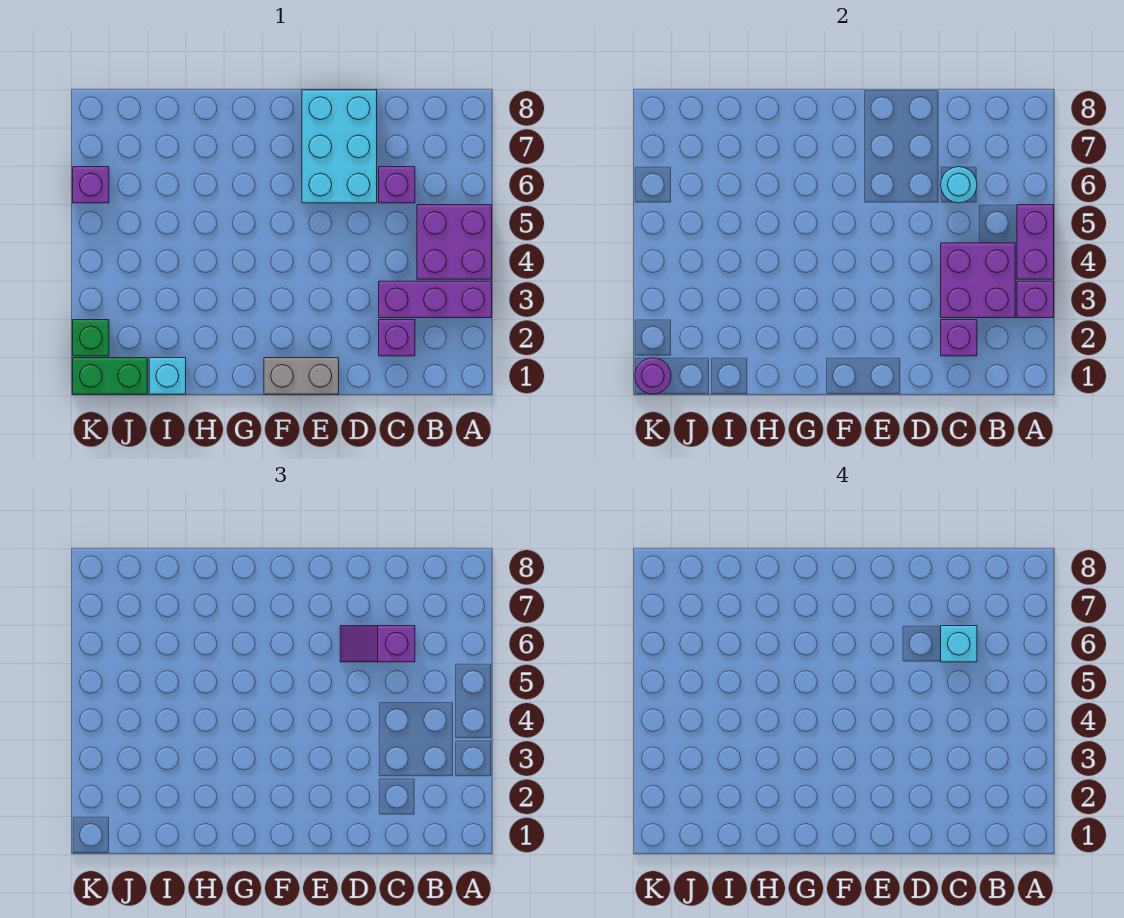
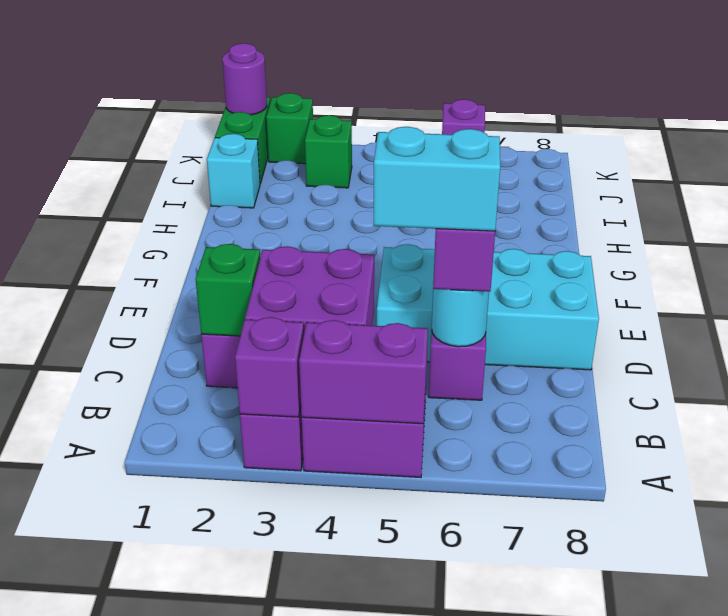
purple 1x1 brick [941,320,977,356] -> green 1x1 brick [196,244,260,336]
cyan 1x1 brick [941,626,977,662] -> cyan 1x2 brick [373,127,500,231]
cyan 2x3 brick [302,90,377,203] -> cyan 2x4 brick [377,244,599,370]
grey 1x2 brick [264,358,339,394] -> none
none -> green 1x1 brick [305,115,352,188]

